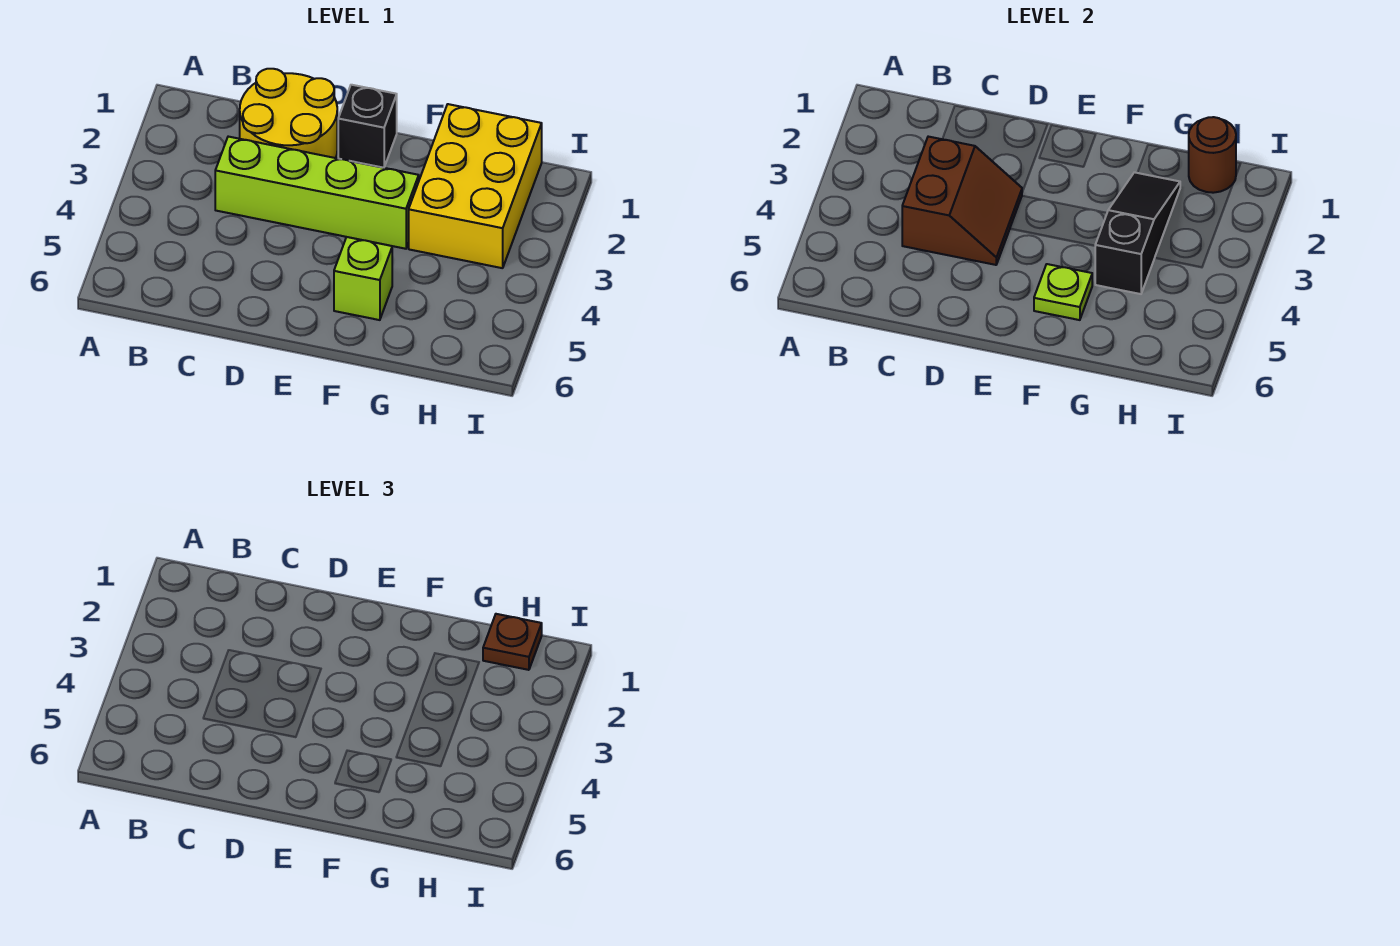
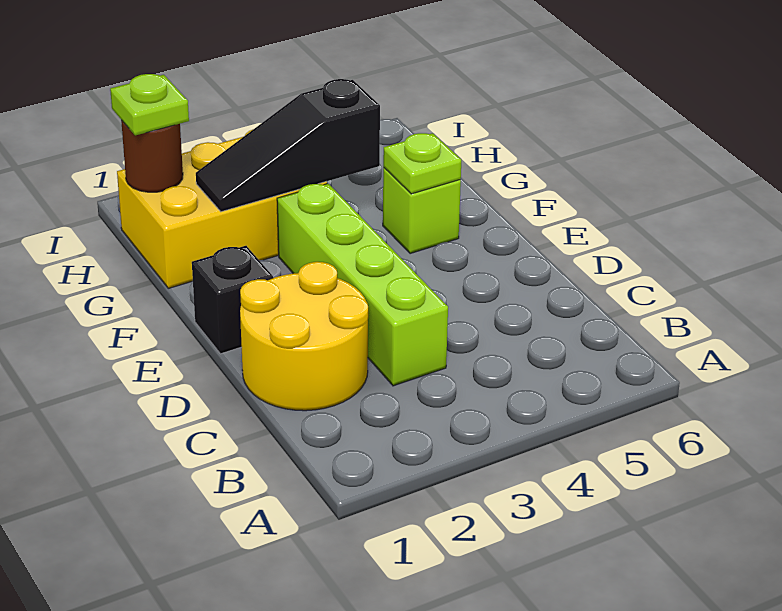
brown 2x2 slope [902,137,1022,265] -> none
brown 1x1 plate [483,614,542,670] -> lime 1x1 plate [110,74,189,135]

